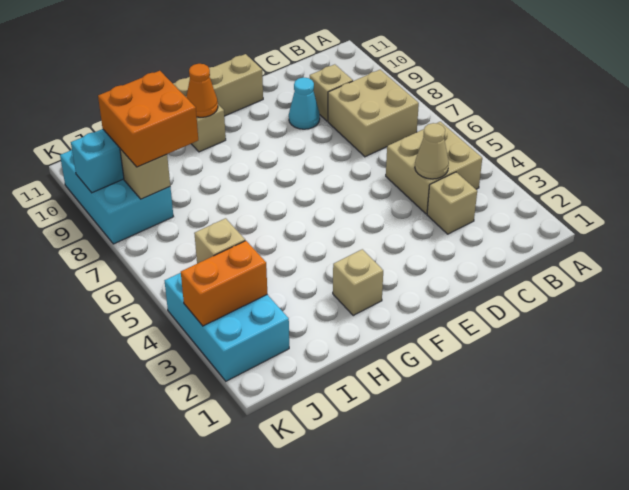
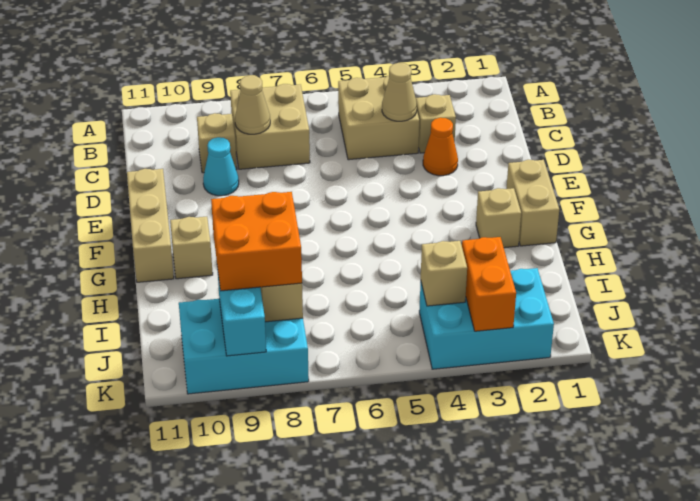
none -> tan 1x1 cone [235,75,270,134]
none -> tan 1x2 brick [507,160,559,246]
orange 1x1 cone [186,64,218,117] -> orange 1x1 cone moved to [423,118,458,176]

